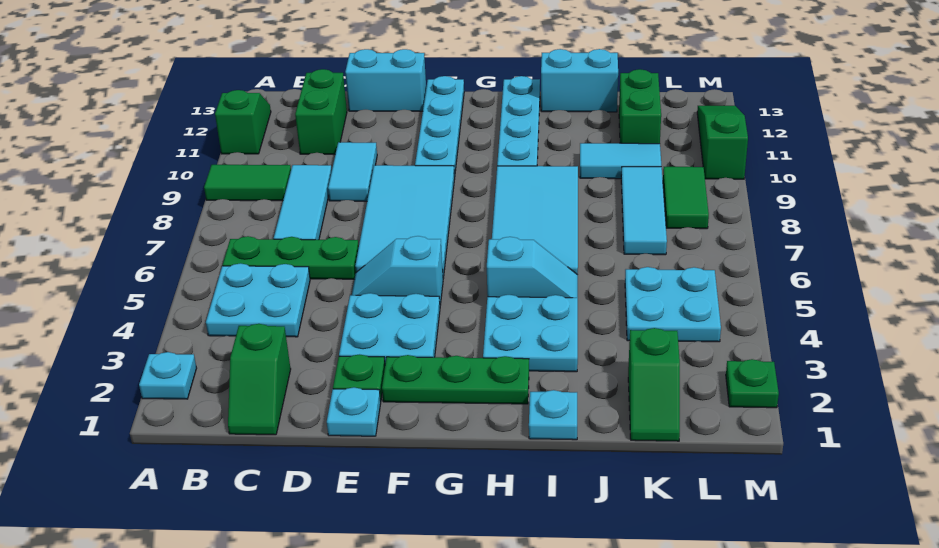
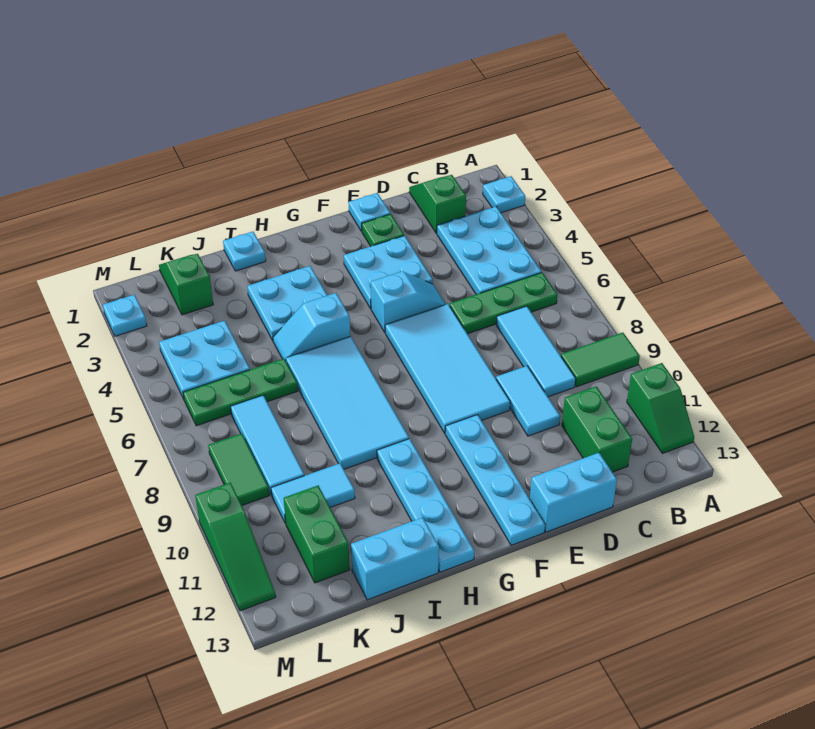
cyan 2x2 plate [206,263,310,337] -> cyan 2x3 plate [437,207,541,294]
green 1x3 plate [382,355,529,404] -> green 1x3 plate moved to [183,359,298,426]
green 1x1 plate [726,359,779,408] -> cyan 1x1 plate [103,295,147,336]

